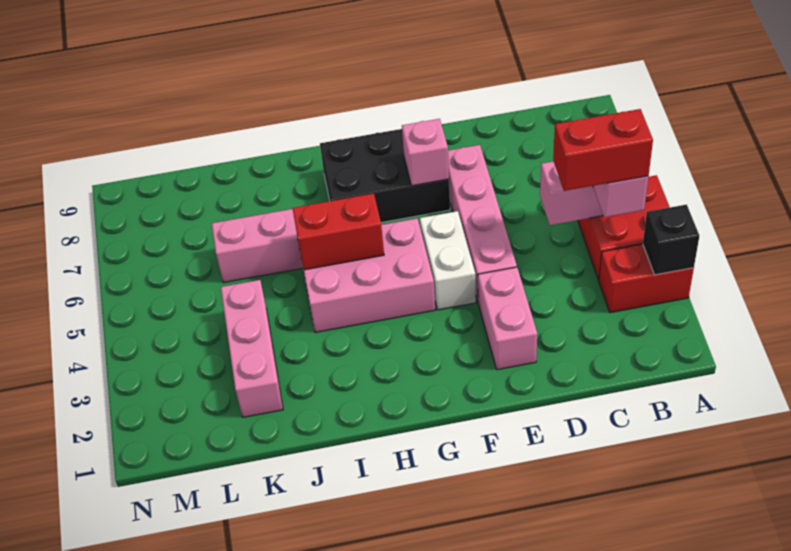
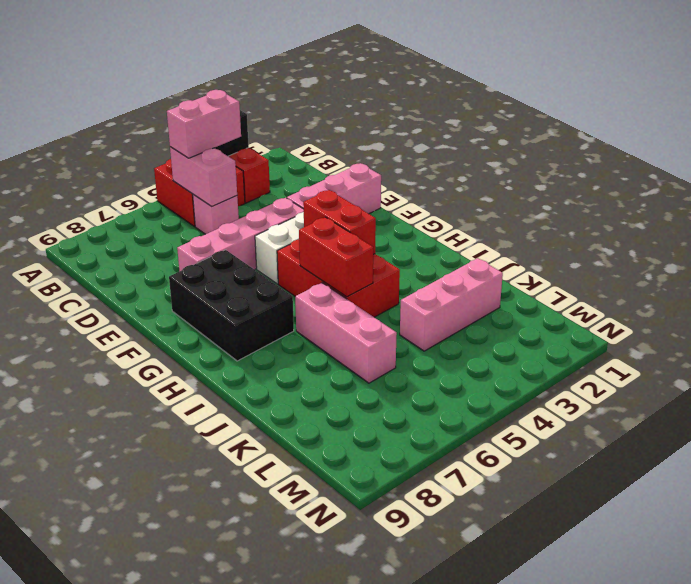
red 1x2 brick [553,109,653,191] -> red 1x2 brick moved to [303,190,376,254]
pink 1x2 brick [478,267,537,370] -> pink 1x3 brick [287,163,381,214]
pink 1x1 brick [402,119,449,186] -> pink 1x1 brick moved to [193,195,239,234]
pink 2x3 brick [299,218,435,333] -> red 2x3 brick [277,239,400,317]

